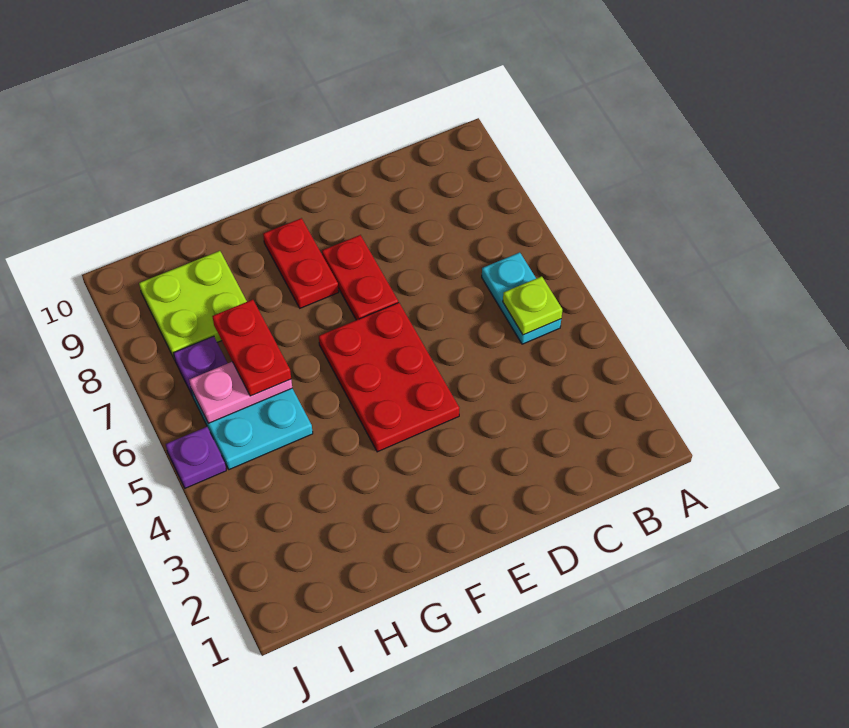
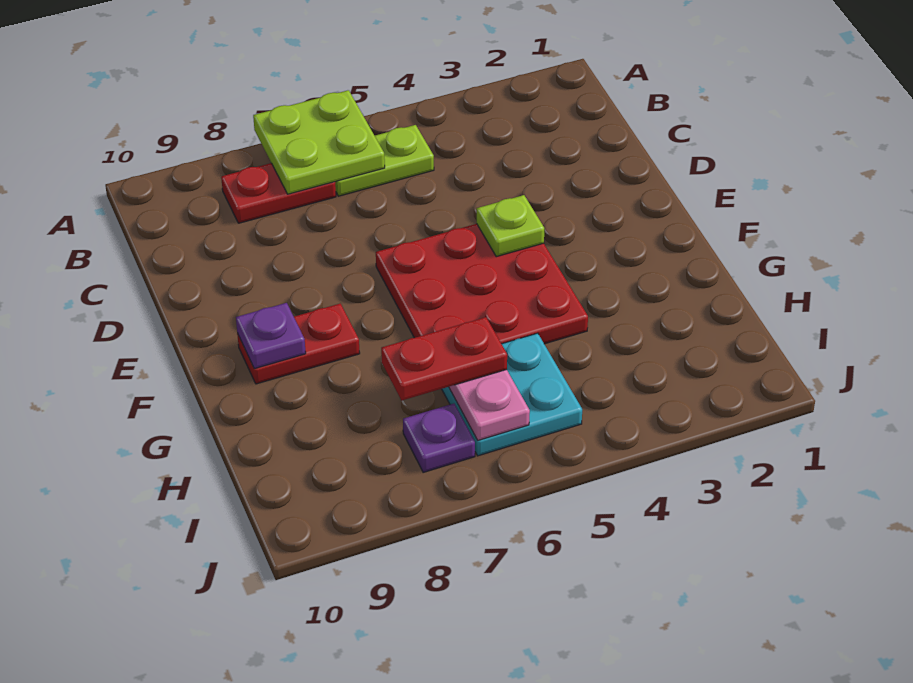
cyan 1x2 plate [482,252,561,344] -> lime 1x2 plate [335,125,434,196]
lime 1x1 plate [503,276,562,335] -> lime 1x1 plate moved to [477,195,544,257]
red 2x3 plate [319,303,459,452] -> red 3x3 plate [376,224,588,344]
red 1x2 plate [322,235,398,320] -> red 1x2 plate moved to [221,163,336,223]
lime 2x2 plate [139,251,247,360] -> lime 2x2 plate moved to [253,90,385,194]
purple 1x1 plate [166,427,226,488] -> purple 1x1 plate moved to [236,303,306,369]

